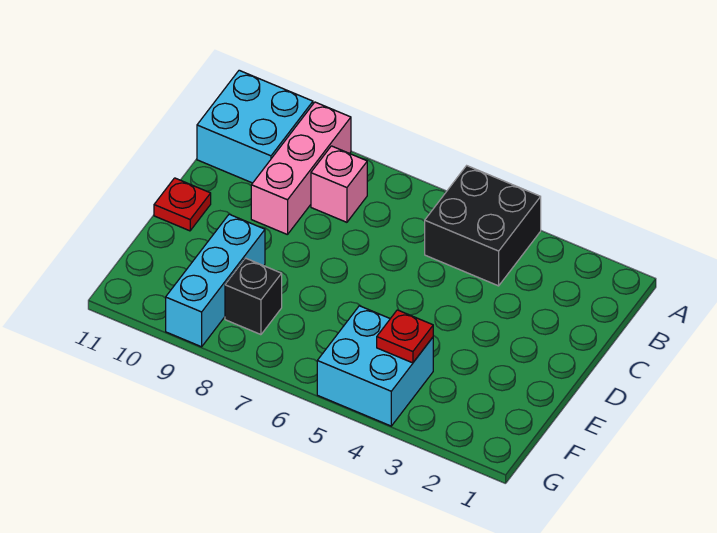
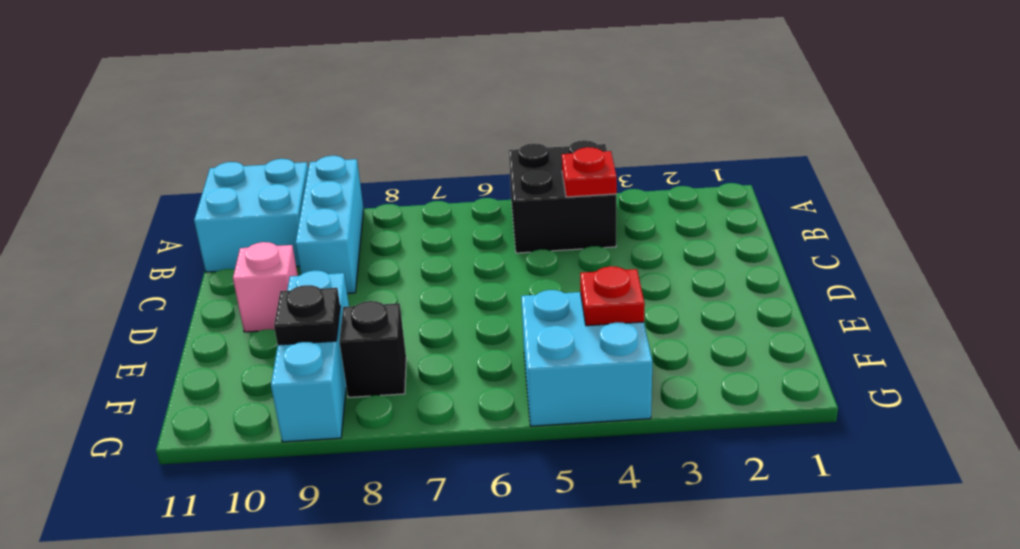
pink 1x3 brick [251,102,351,235] -> cyan 1x3 brick [296,156,364,294]
pink 1x1 brick [311,146,367,222] -> pink 1x1 brick moved to [233,242,298,332]
red 1x1 plate [154,178,211,231] -> red 1x1 plate moved to [562,147,617,197]
none -> black 1x1 plate [274,285,340,345]

